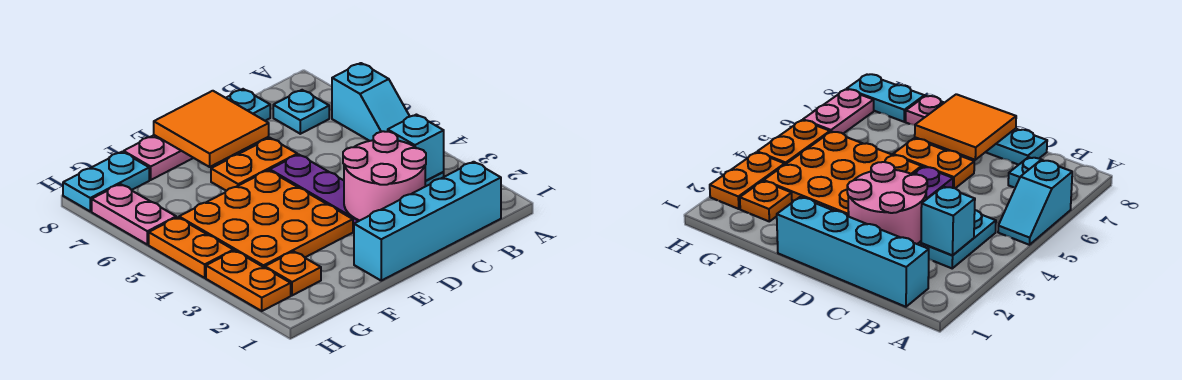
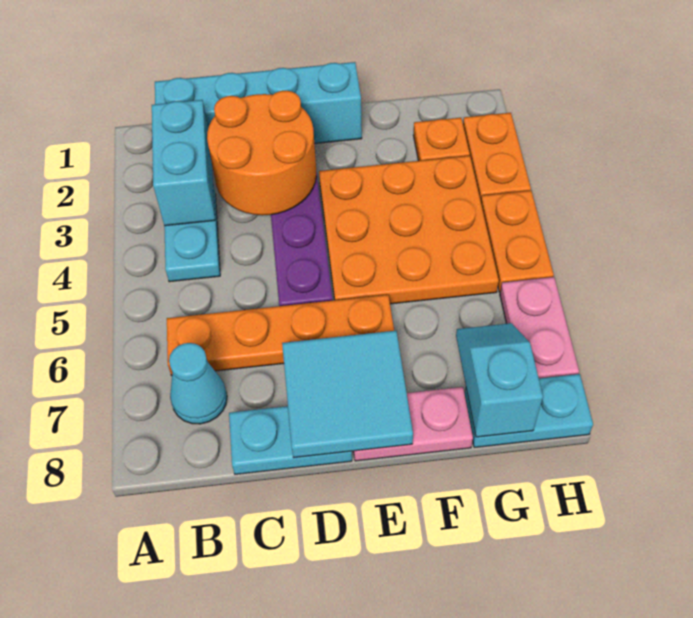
cyan 1x2 slope [332,63,410,141] -> cyan 1x2 slope moved to [456,323,543,437]
cyan 1x1 brick [388,115,444,181] -> cyan 1x2 brick [152,100,215,226]
cyan 1x1 plate [273,90,329,134] -> cyan 1x1 cone [169,343,227,424]
pink 2x2 round brick [343,131,426,221] -> orange 2x2 round brick [207,91,316,215]
orange 1x2 plate [211,138,297,191] -> orange 1x4 plate [167,295,394,375]
orange 2x2 tile [154,91,269,167] -> cyan 2x2 tile [282,331,413,458]

